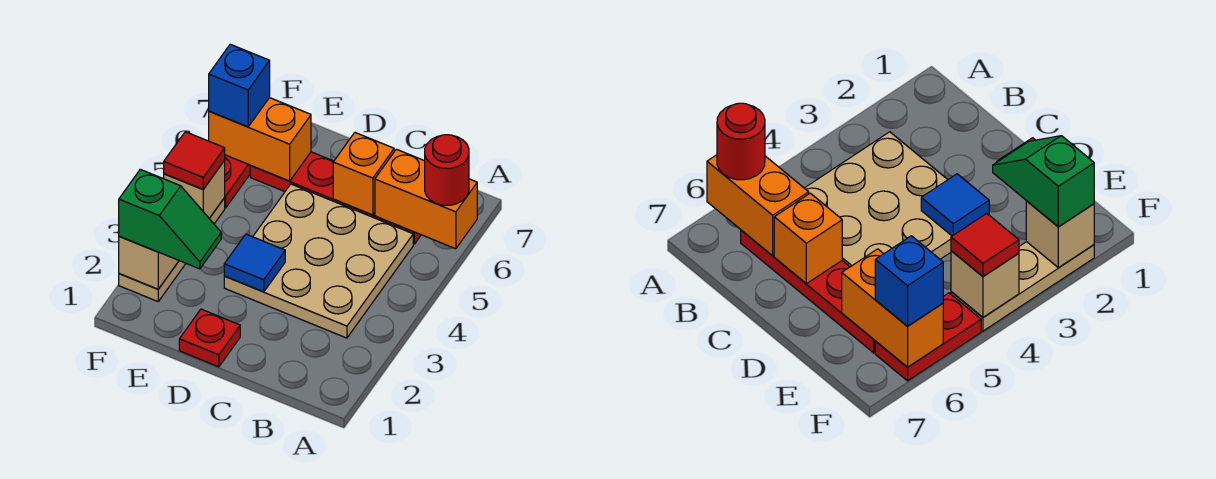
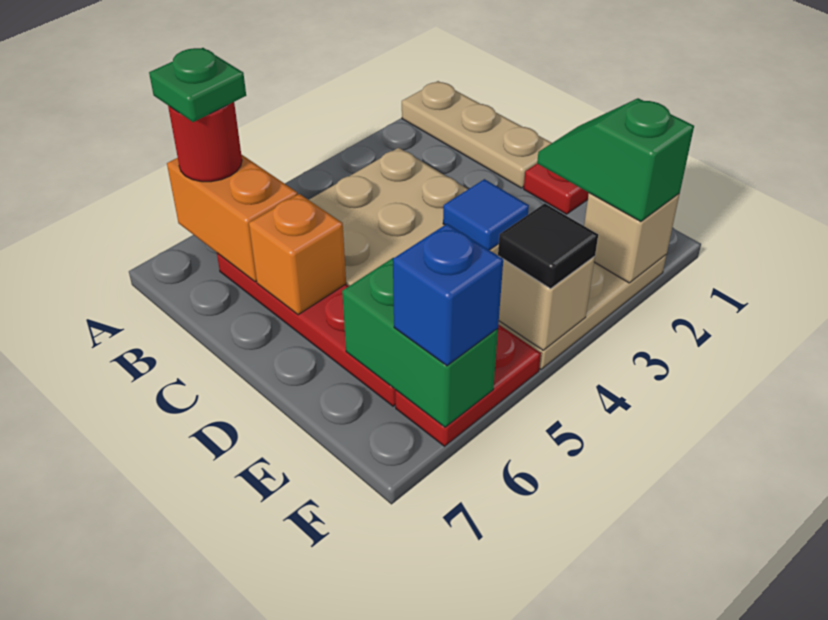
none -> tan 1x3 plate [402,81,551,188]
none -> green 1x1 plate [149,48,246,122]
orange 1x2 brick [209,98,311,181] -> green 1x2 brick [342,258,498,427]
red 1x1 tile [164,132,225,189] -> black 1x1 tile [498,204,598,289]

